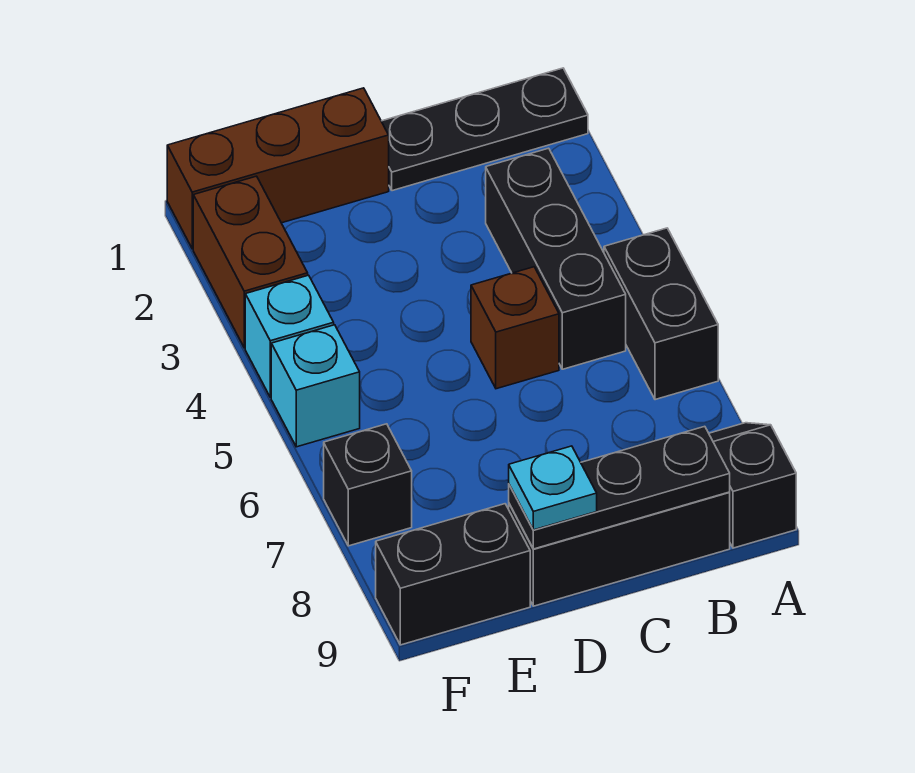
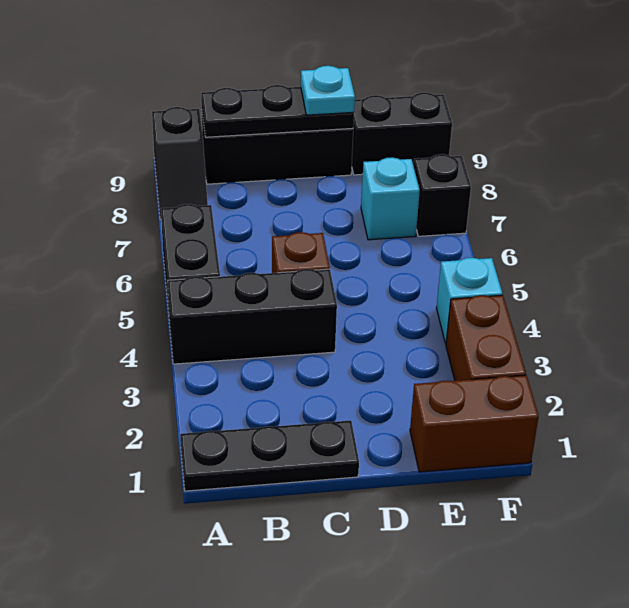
black 1x3 brick [486,148,626,369] -> black 1x3 brick turned to [167,269,337,364]
brown 1x3 brick [167,88,389,249] -> brown 1x2 brick [410,375,539,472]
cyan 1x1 brick [271,325,360,447] -> cyan 1x1 brick moved to [361,158,420,240]

